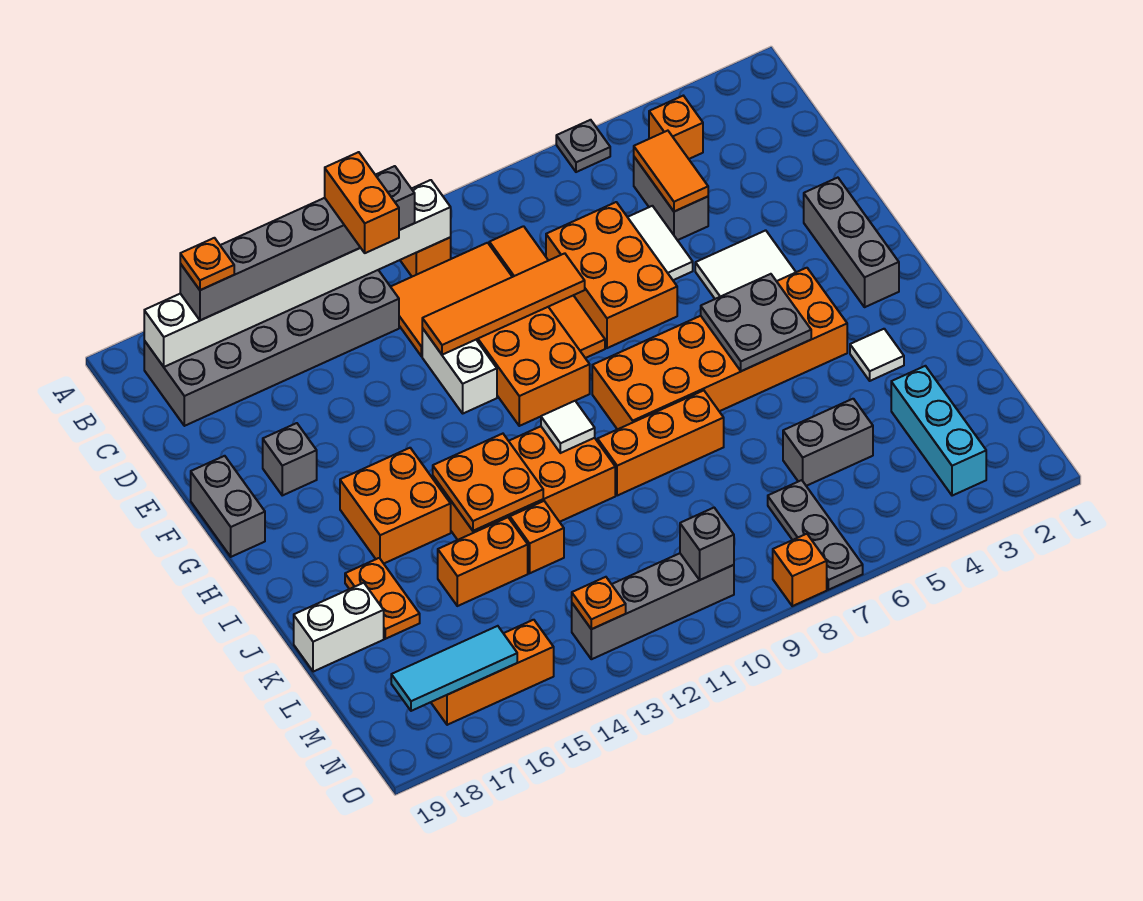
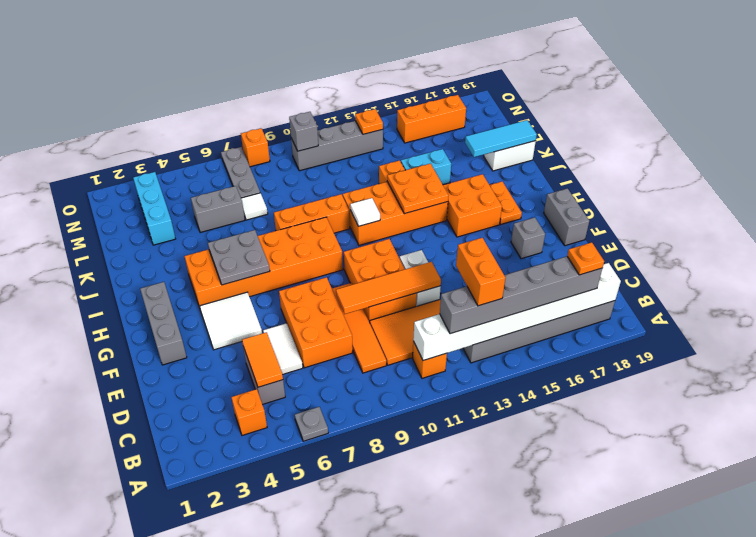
white 1x1 tile [850,329,904,381] -> white 1x1 tile moved to [241,193,268,220]
orange 1x2 plate [345,558,420,639] -> orange 1x2 plate moved to [490,182,522,224]
orange 1x2 brick [438,517,528,606] -> cyan 1x2 brick [401,149,451,185]
cyan 1x3 tile [391,626,517,711] -> cyan 1x3 tile moved to [465,120,537,157]

